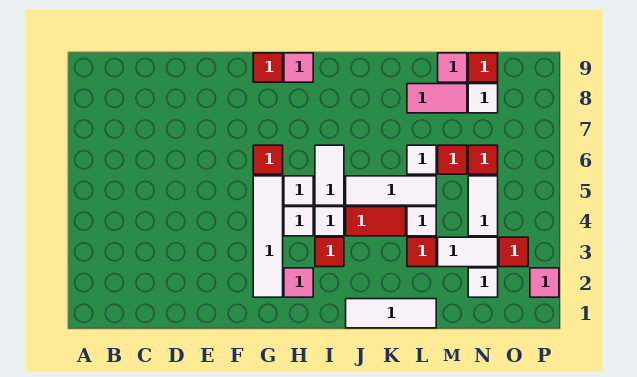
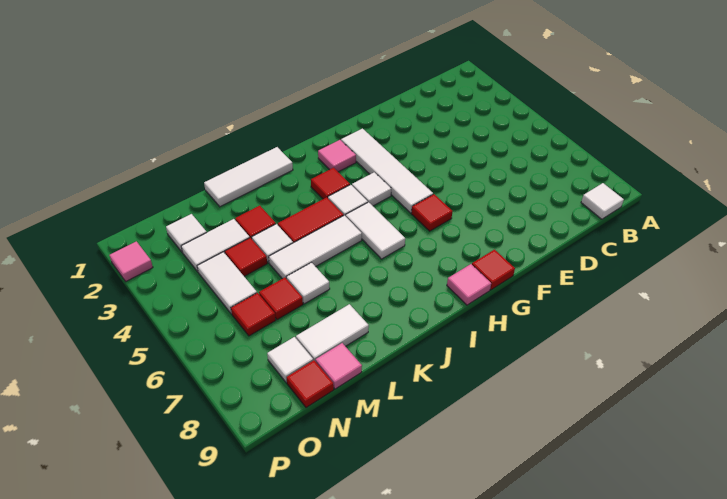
white 1x1 tile [284,176,313,205] -> white 1x1 tile moved to [581,183,624,219]
pink 1x2 tile [407,84,467,113] -> white 1x2 tile [296,304,369,362]
red 1x1 tile [499,237,528,267] -> red 1x1 tile moved to [225,238,267,276]

